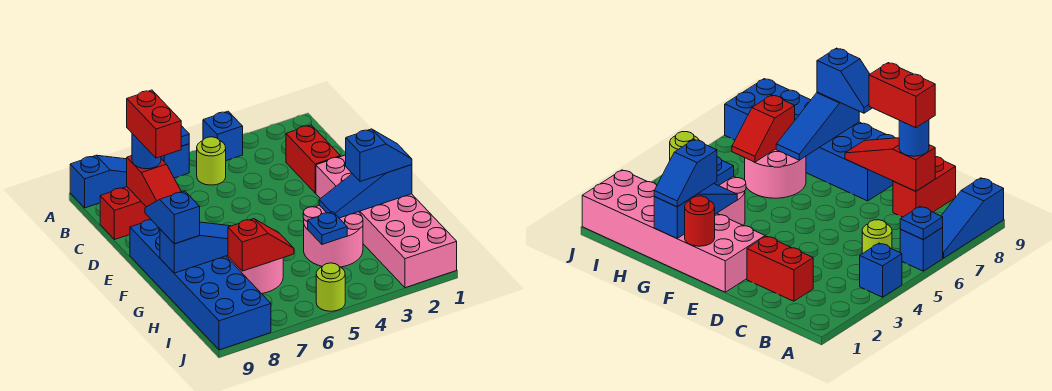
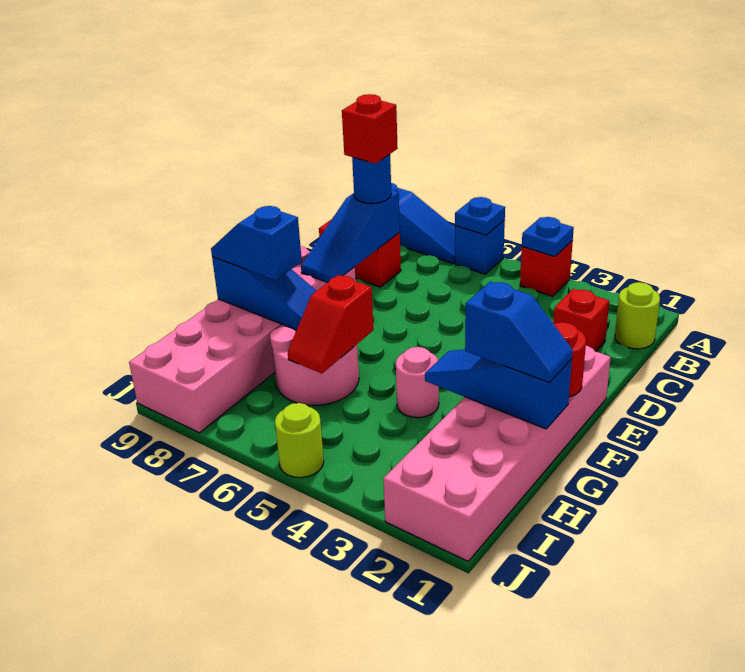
blue 1x1 brick [203,111,243,161] -> red 1x1 brick [520,241,573,296]
lime 1x1 round brick [196,137,226,185] -> lime 1x1 round brick moved to [615,282,660,349]
red 1x2 brick [286,125,340,193] -> red 1x1 brick [553,289,609,351]
red 1x3 slope [127,156,181,207] -> blue 1x3 slope [301,190,400,282]
red 1x2 brick [127,90,181,158] -> red 1x1 brick [342,94,398,164]
blue 2x6 brick [130,220,271,350] -> pink 2x6 brick [129,246,356,433]
blue 1x2 slope [145,191,200,244] -> blue 1x2 slope turned to [211,206,302,280]
pink 2x2 round brick [303,205,363,267] -> pink 1x1 round brick [396,347,439,418]
blue 1x1 plate [308,212,347,244] -> blue 1x1 plate moved to [522,217,574,257]
red 1x2 slope [228,219,294,271] -> red 1x2 slope turned to [288,275,374,373]

